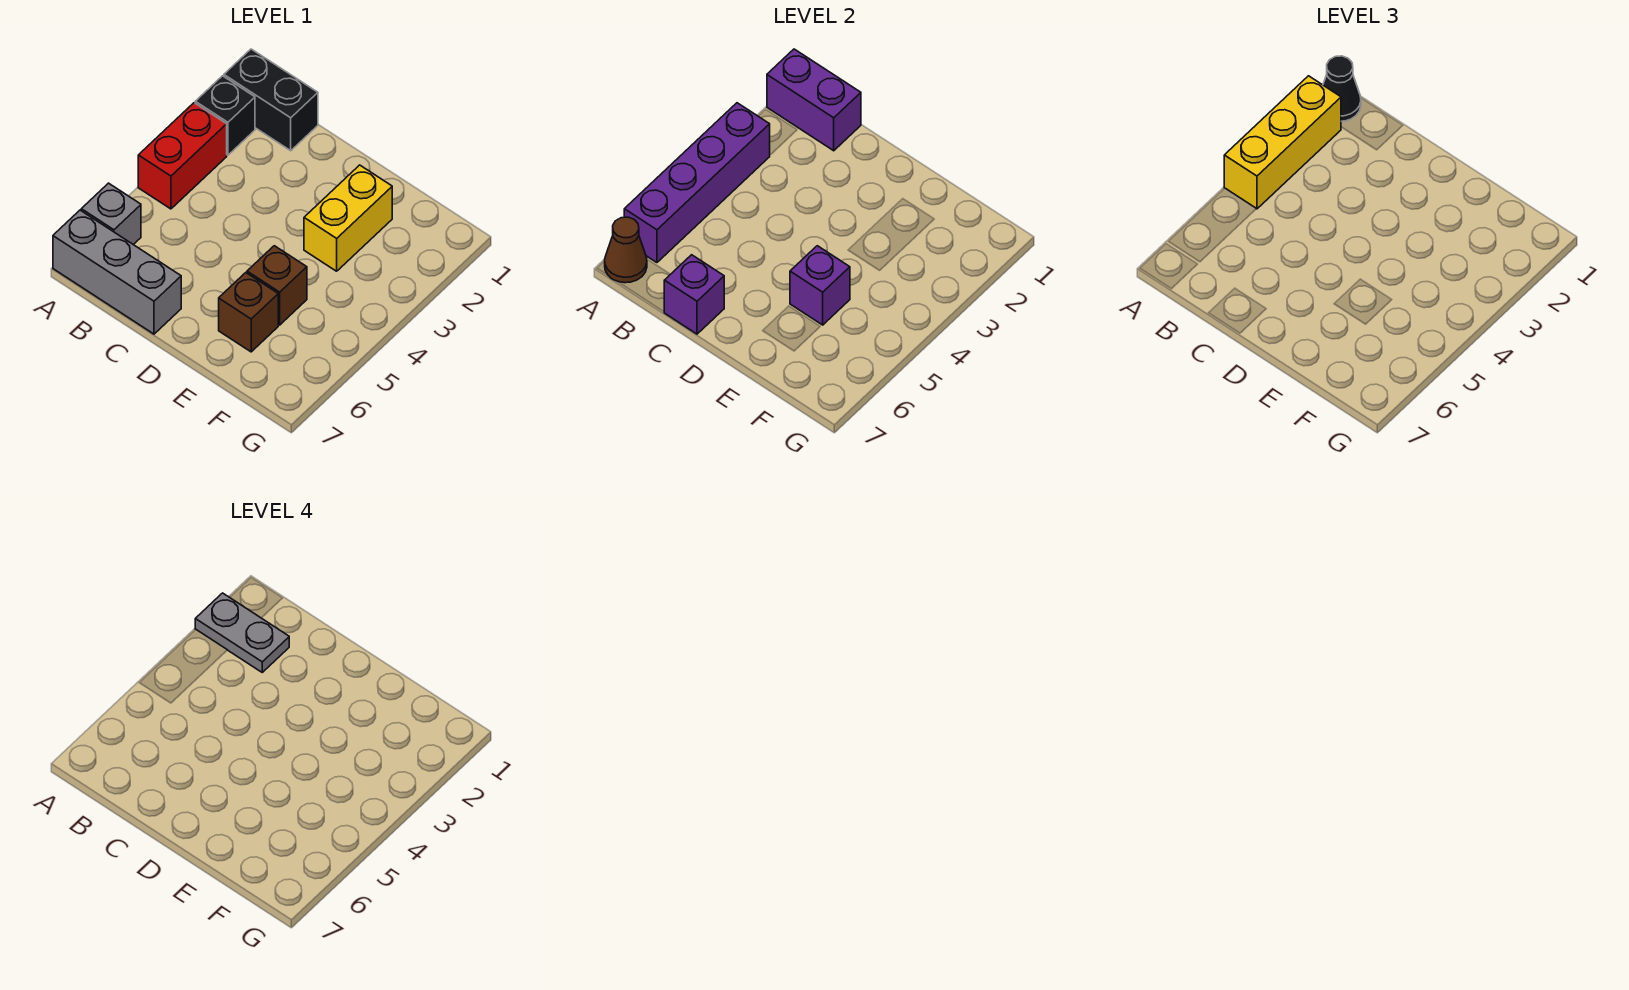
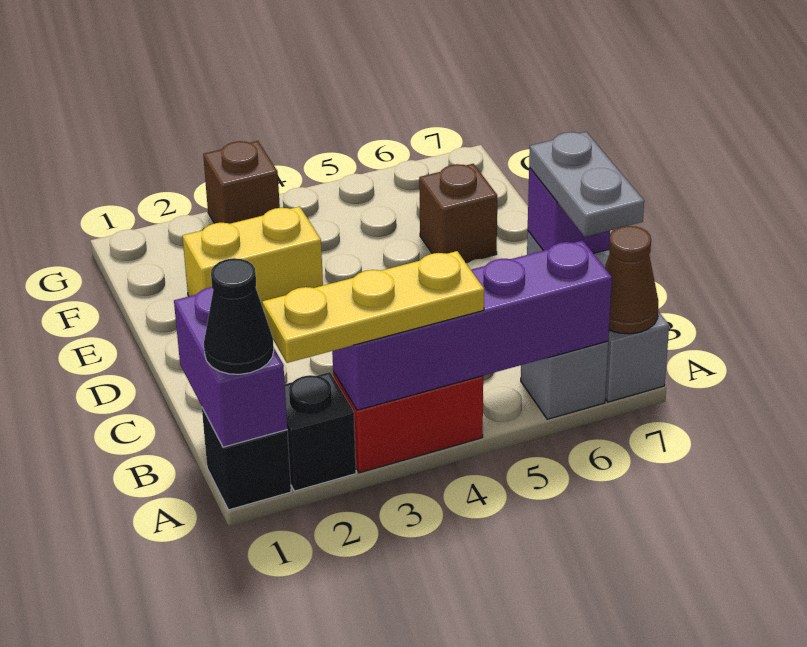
black 1x2 brick [224,49,318,151] -> black 1x1 brick [202,408,291,510]
yellow 1x3 brick [1224,76,1341,209] -> yellow 1x3 plate [262,251,484,363]
grey 1x2 plate [195,593,289,672] -> grey 1x2 plate moved to [529,132,644,237]
brown 1x1 brick [247,246,307,325] -> brown 1x1 brick moved to [203,141,280,224]
purple 1x1 brick [790,246,850,325] -> none

